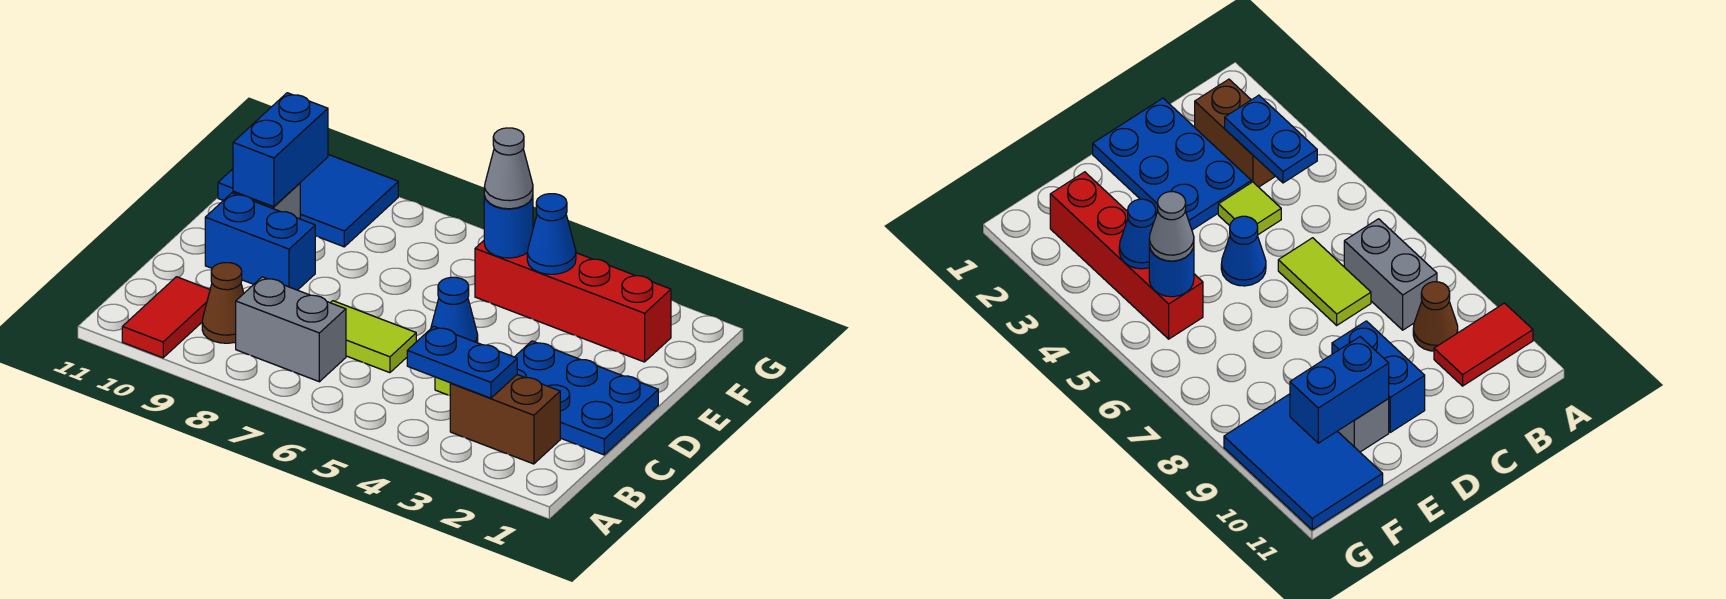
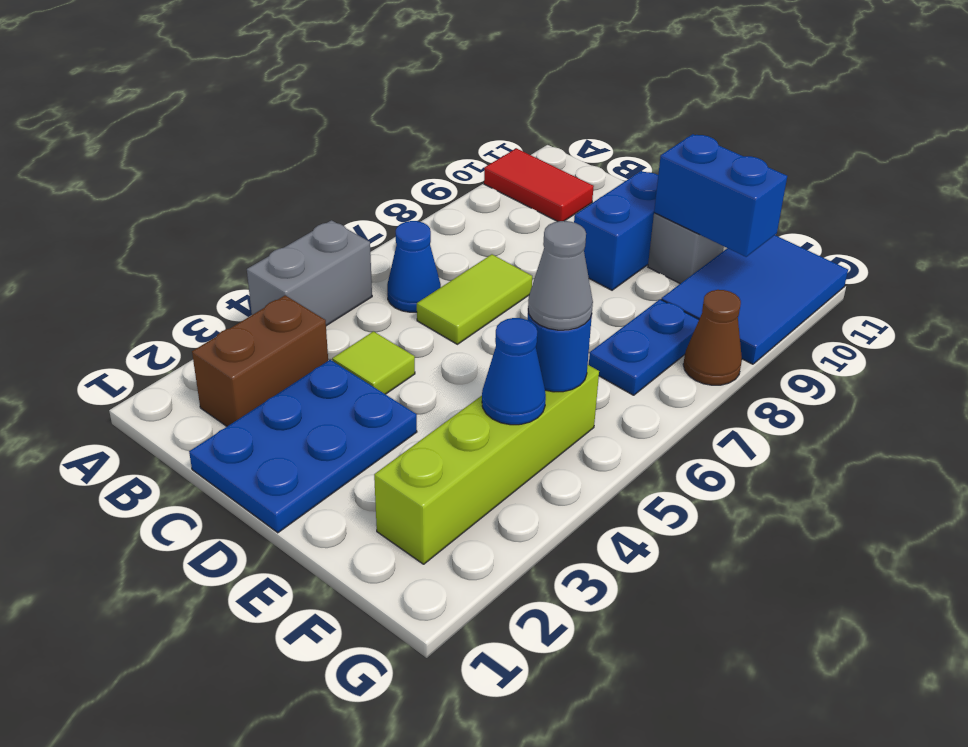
blue 1x2 plate [407,326,517,398] -> blue 1x2 plate moved to [589,299,699,395]
grey 1x2 brick [236,277,346,382] -> grey 1x2 brick moved to [247,220,372,326]
brown 1x1 cone [202,263,244,343] -> brown 1x1 cone moved to [683,290,742,385]
blue 1x1 cone [431,277,478,343] -> blue 1x1 cone moved to [387,221,441,312]
red 1x4 brick [475,241,671,362] -> lime 1x4 brick [374,365,599,564]

